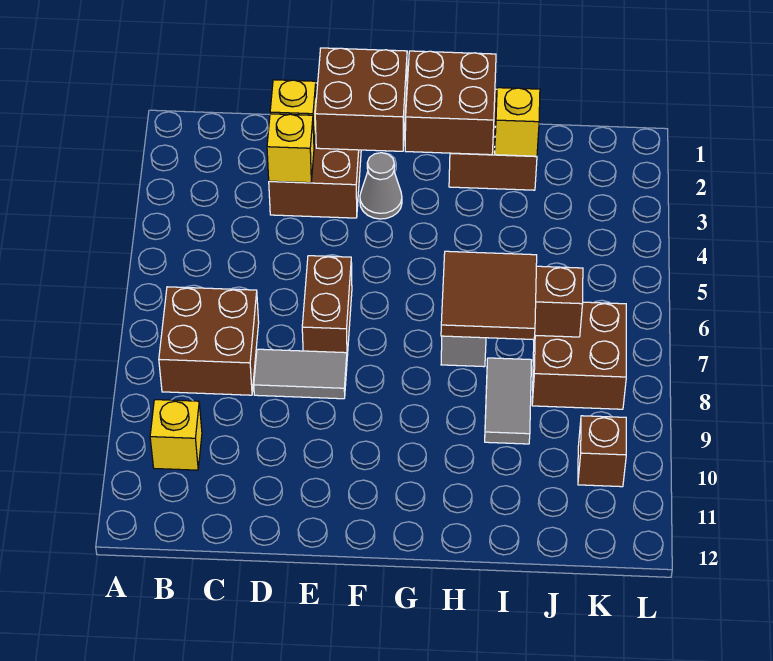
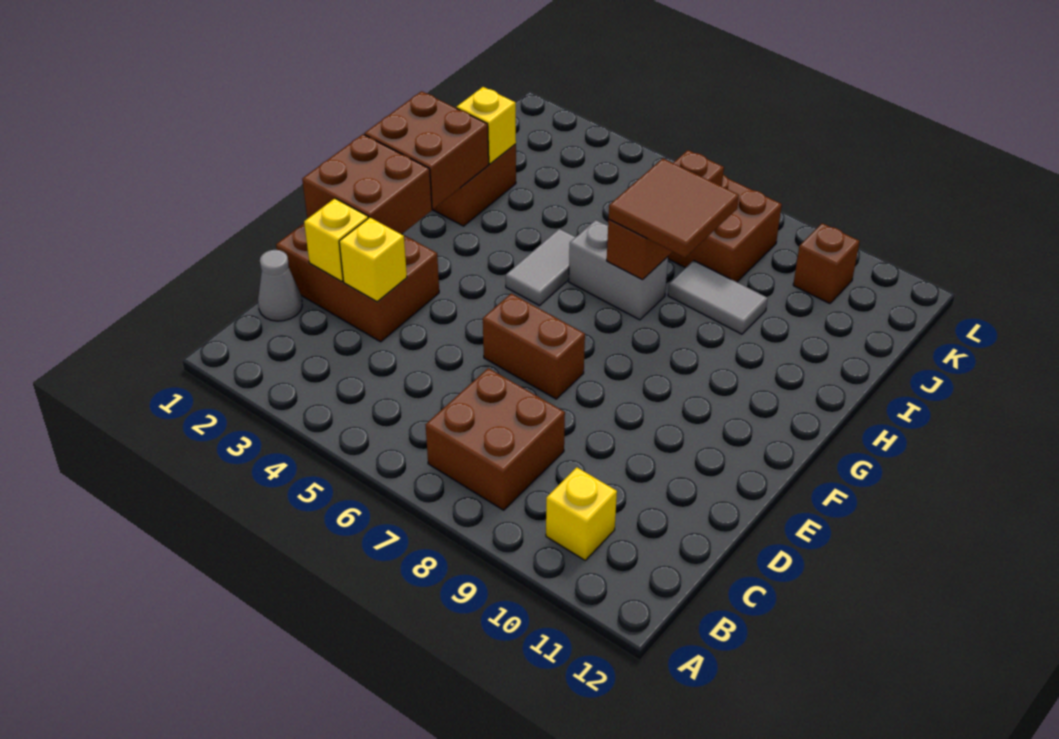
grey 1x2 tile [254,349,347,399] -> grey 1x2 tile moved to [506,229,575,306]
grey 1x1 cone [360,153,402,219] -> grey 1x1 cone moved to [258,250,302,321]

